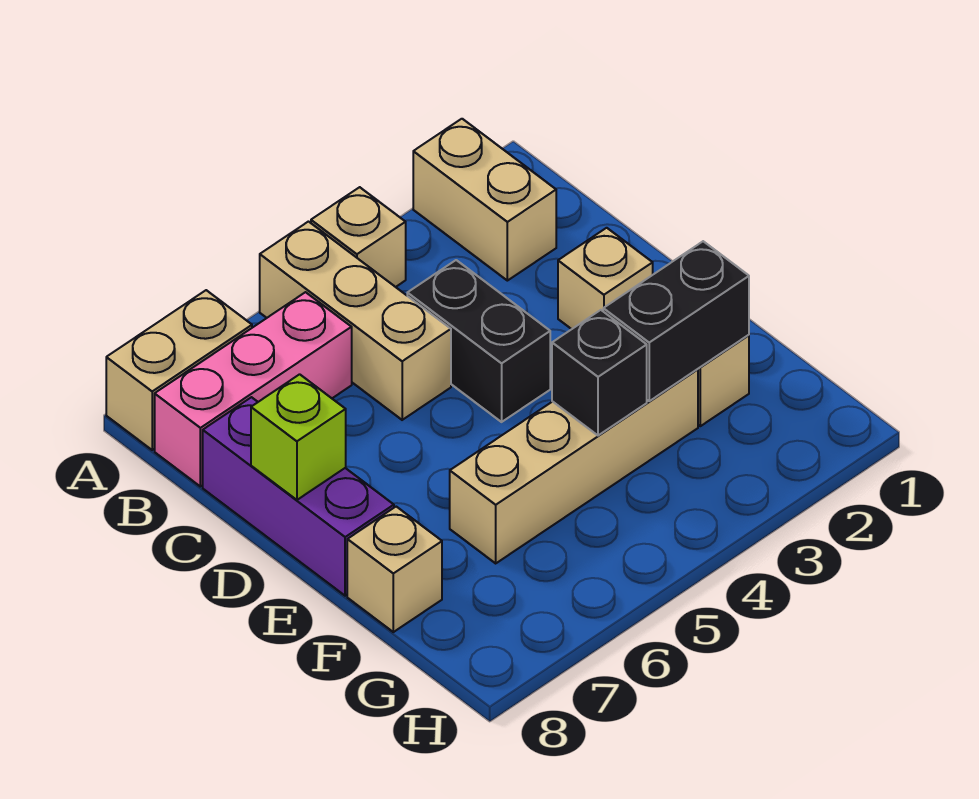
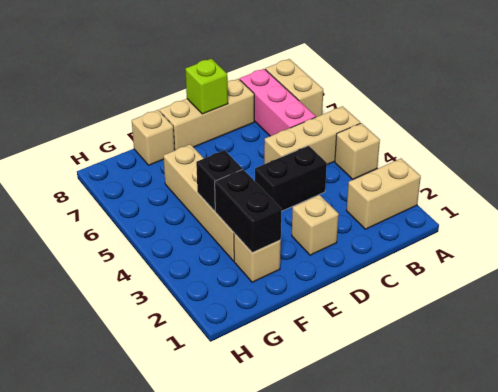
purple 1x3 brick [203,397,394,596] -> tan 1x3 brick [160,79,254,150]

